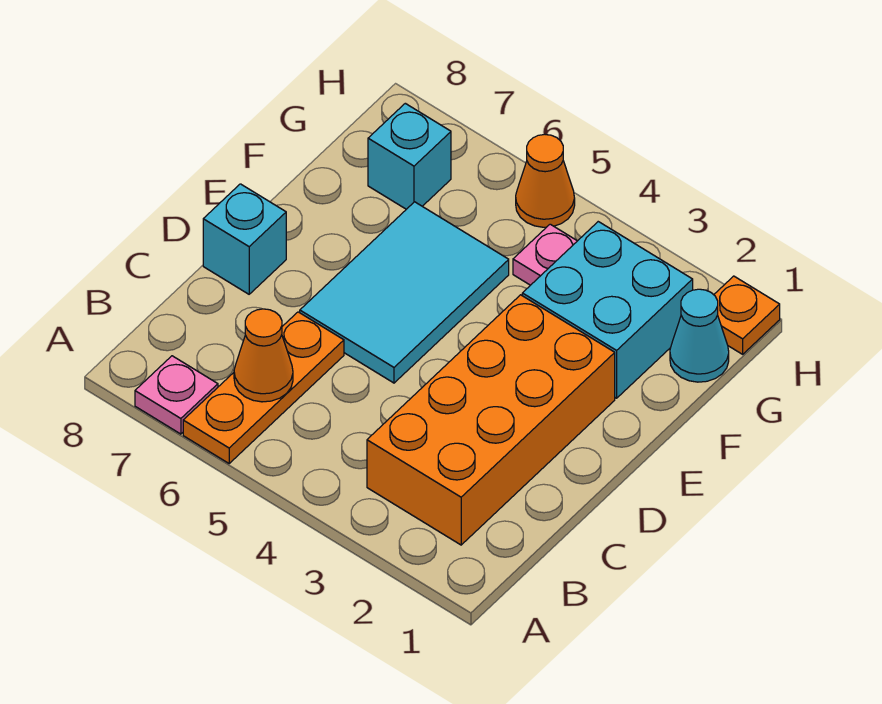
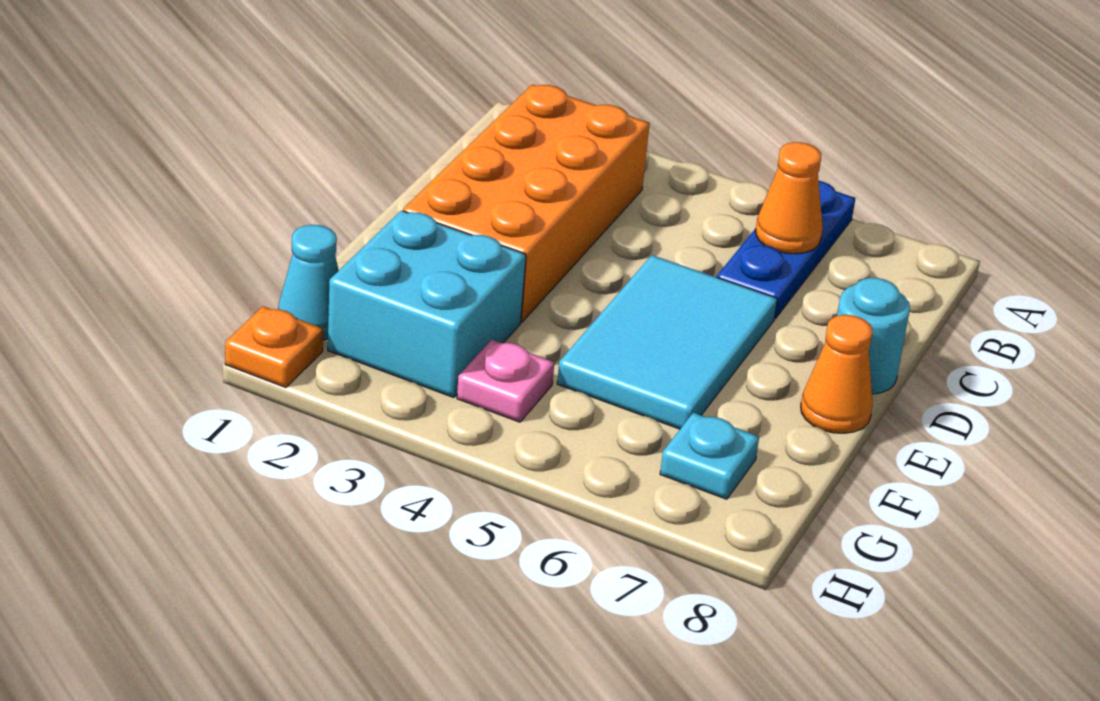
orange 1x3 plate [183,312,344,463] -> blue 1x3 plate [717,181,855,319]
pink 1x1 plate [135,356,218,434] -> none
cyan 1x1 brick [203,184,286,294] -> cyan 1x1 round brick [837,278,910,394]
cyan 1x1 brick [368,103,451,209] -> cyan 1x1 plate [660,413,759,499]
orange 1x1 cone [516,134,575,227] -> orange 1x1 cone moved to [801,315,873,433]

